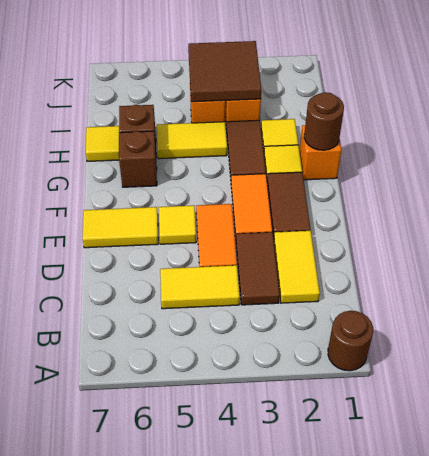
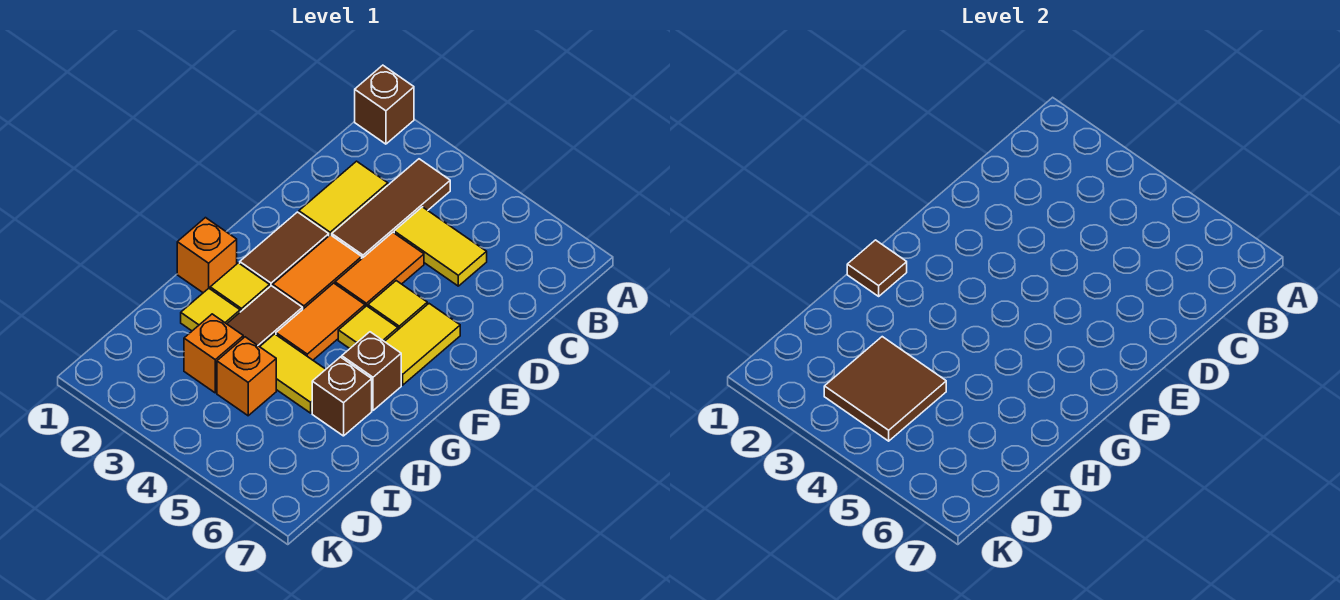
brown 1x1 round brick [328,311,373,371] -> brown 1x1 brick [355,65,414,144]
brown 1x2 tile [236,232,280,305] -> brown 1x3 tile [332,159,450,258]
yellow 1x2 tile [82,207,158,248] -> yellow 1x2 tile turned to [384,304,460,385]
none -> orange 1x2 tile [276,283,365,360]
brown 1x1 round brick [304,92,344,150] -> brown 1x1 tile [847,240,907,296]
yellow 1x1 tile [86,126,119,161] -> yellow 1x1 tile moved to [338,306,398,349]

